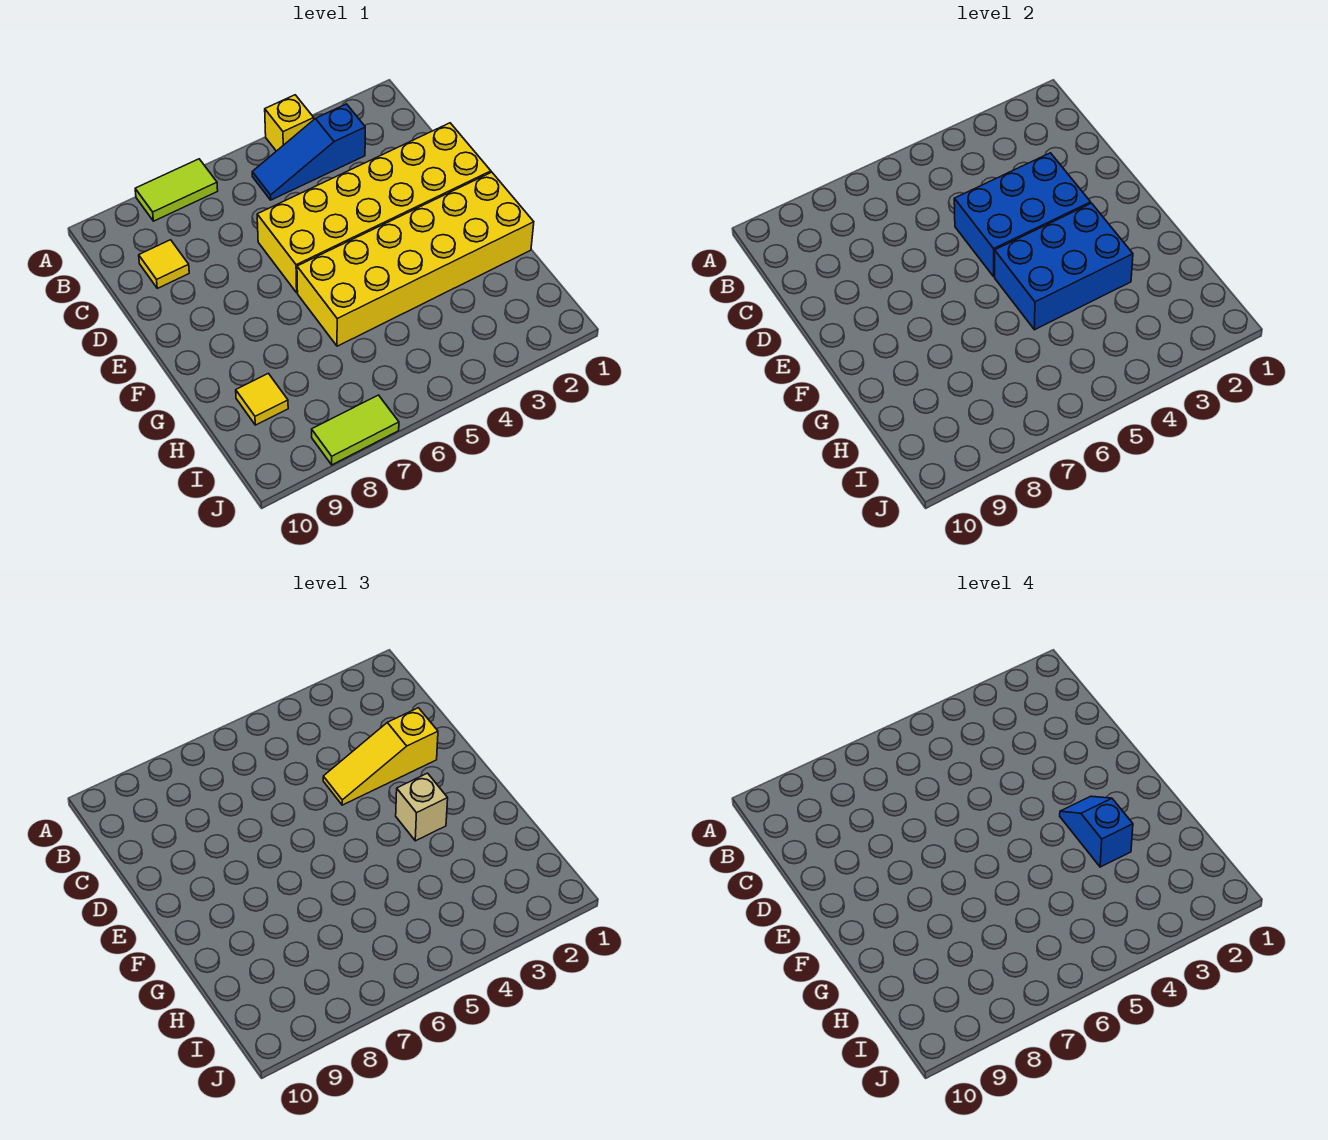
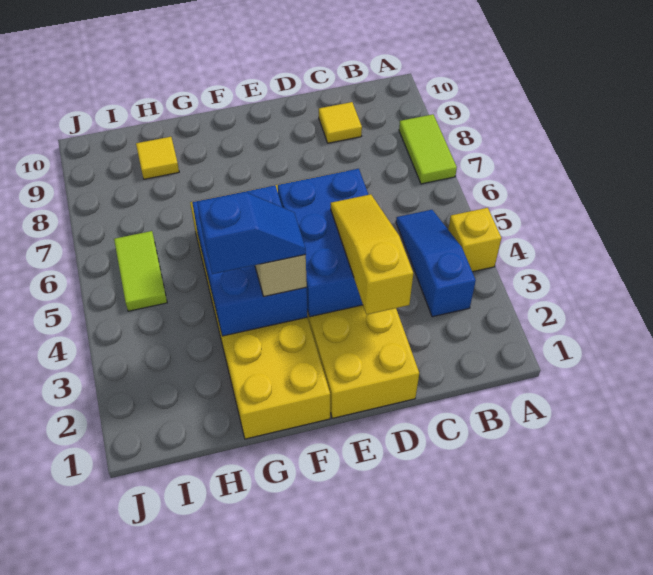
lime 1x2 tile [312,395,399,465] -> lime 1x2 tile moved to [114,231,167,311]

